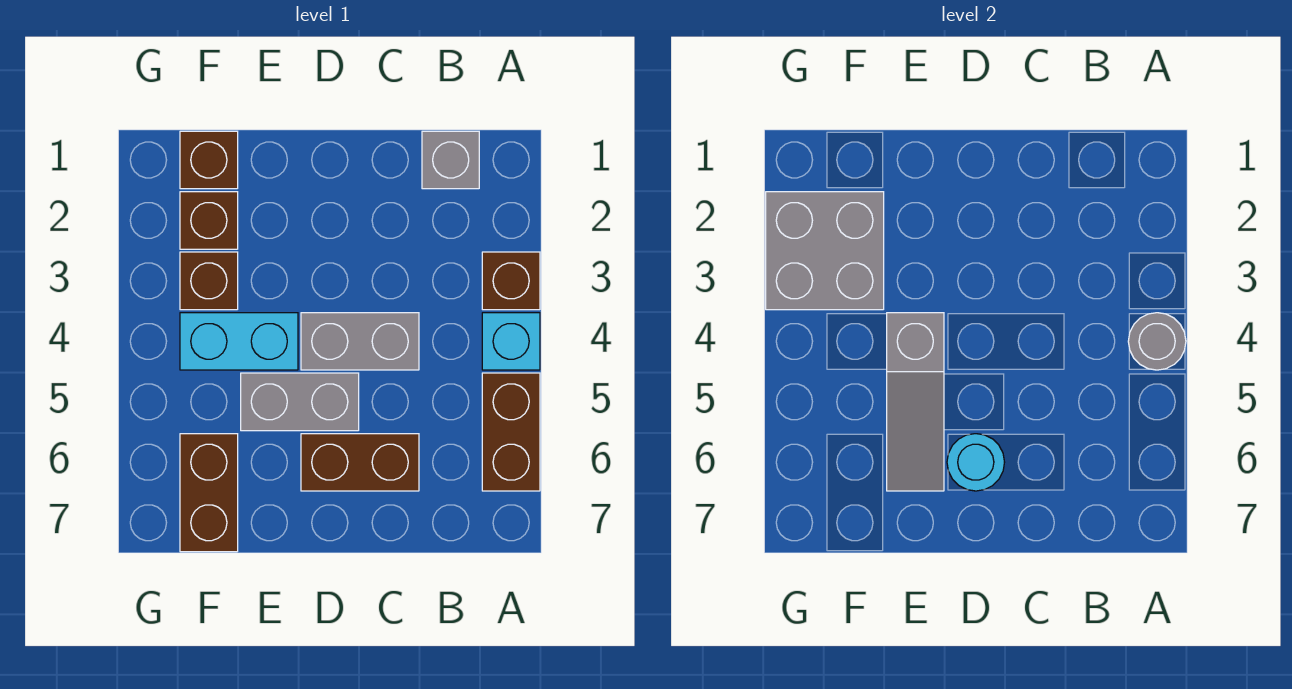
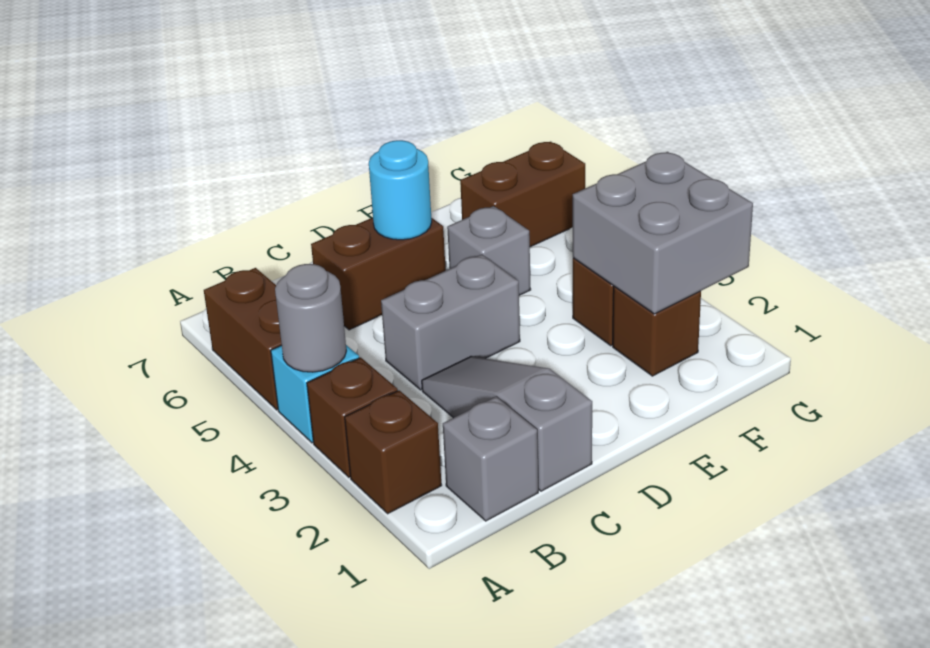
grey 1x2 brick [241,373,359,431] -> grey 1x1 brick [447,206,531,295]
cyan 1x2 brick [180,313,298,370] -> none
grey 1x3 slope [887,313,944,491] -> grey 1x3 slope moved to [422,357,592,491]
brown 1x1 brick [180,131,238,189] -> brown 1x1 brick moved to [345,390,442,514]
brown 1x2 brick [180,434,238,552] -> brown 1x2 brick turned to [460,142,585,247]

